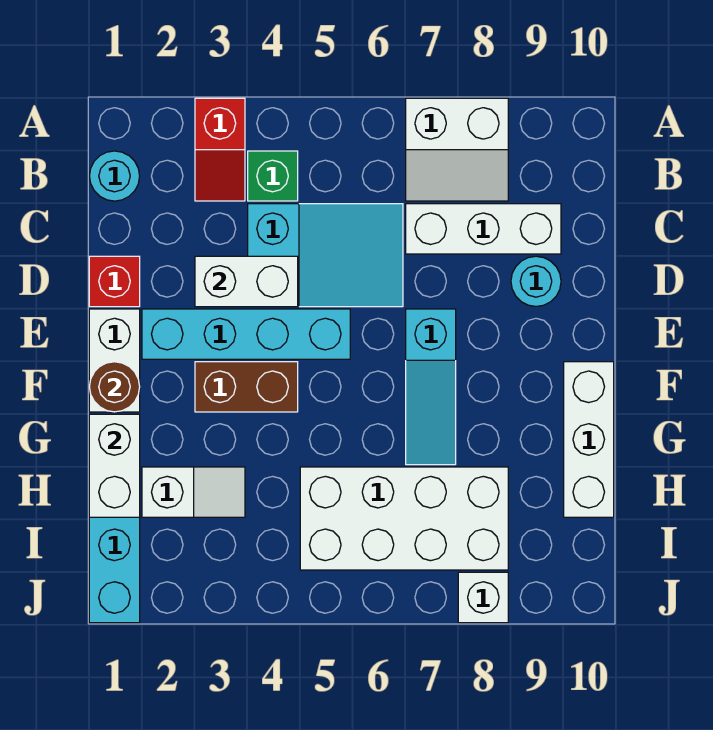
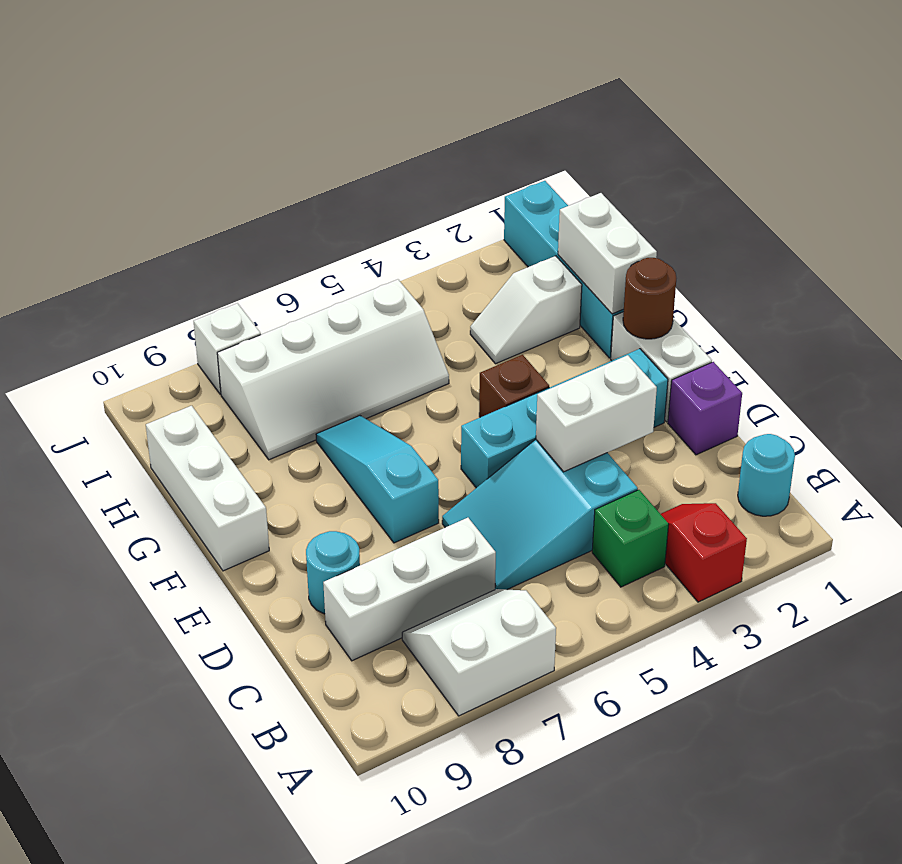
red 1x1 brick [89,256,140,307] -> purple 1x1 brick [668,362,742,455]
brown 1x2 brick [195,362,298,412] -> brown 1x1 brick [479,355,549,417]
white 2x4 brick [300,467,508,570] -> white 2x4 slope [217,279,449,460]

